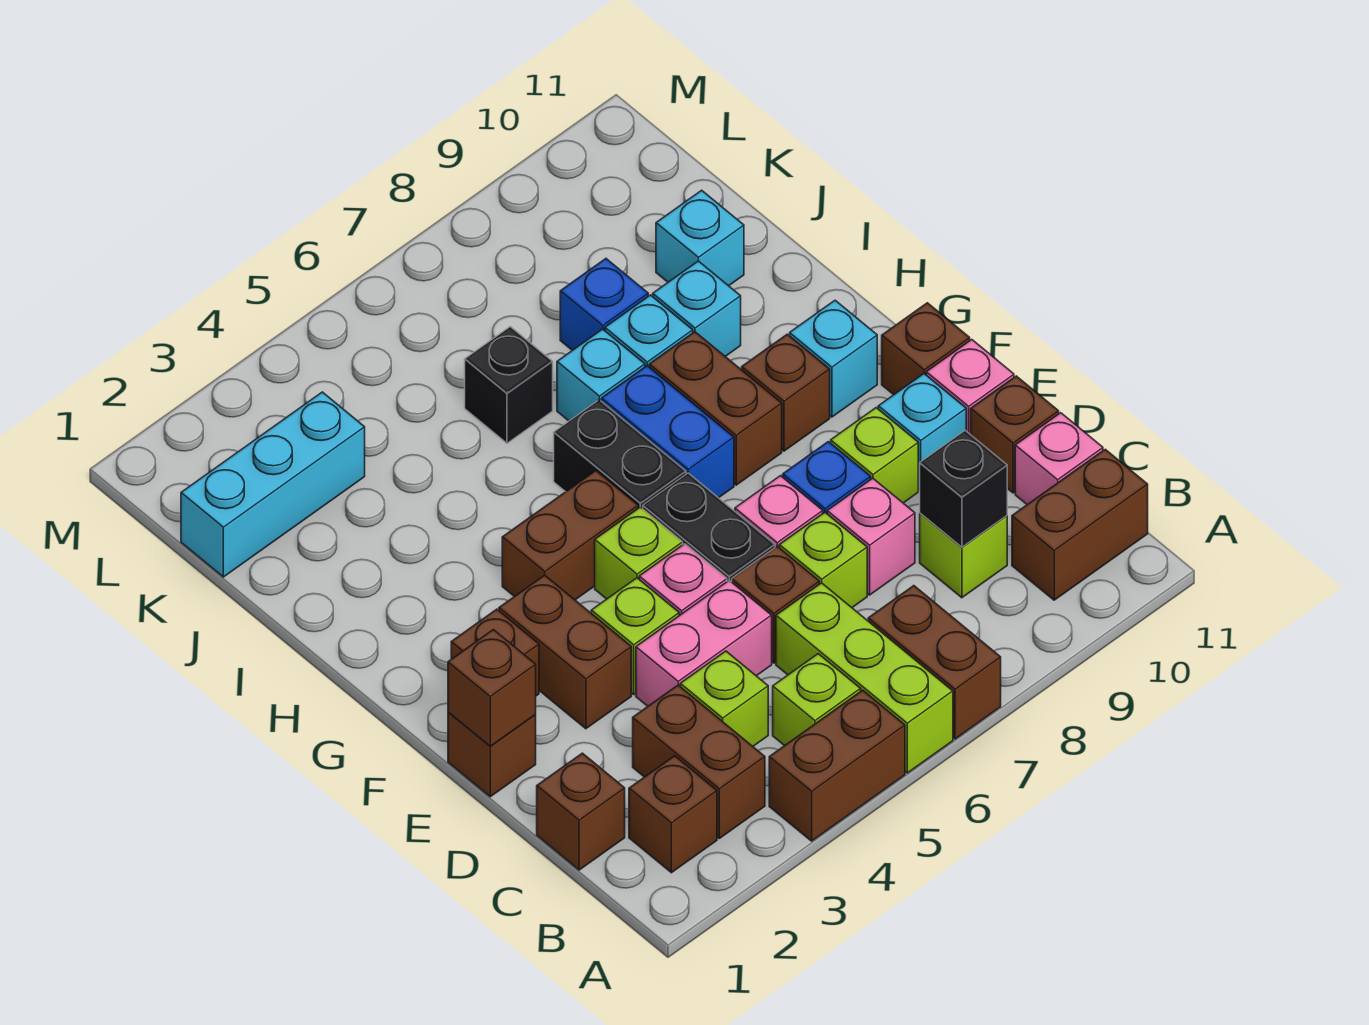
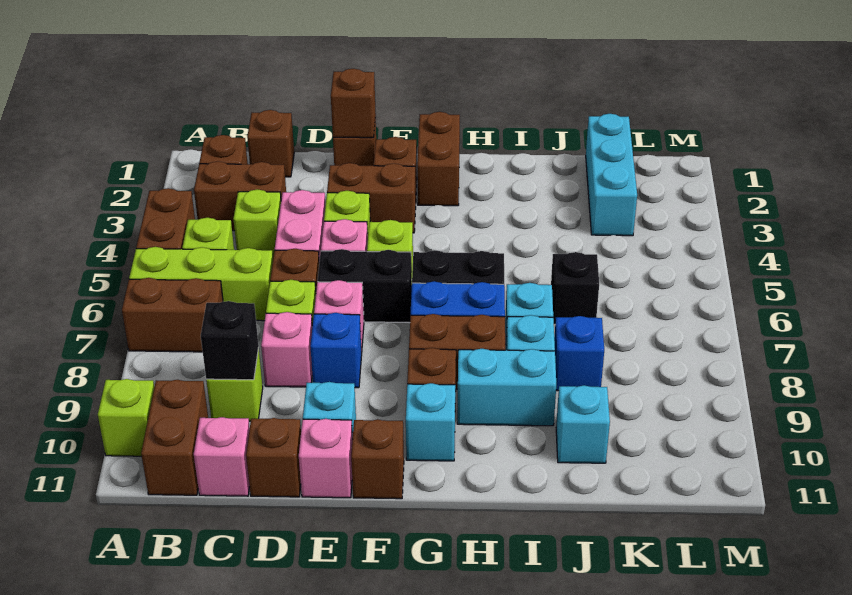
lime 1x1 brick [831,408,918,503] -> lime 1x1 brick moved to [98,379,154,456]
brown 1x2 brick [502,471,638,600] -> brown 1x2 brick moved to [417,112,460,206]
cyan 1x1 brick [653,261,741,357] -> cyan 1x2 brick [457,349,556,426]

